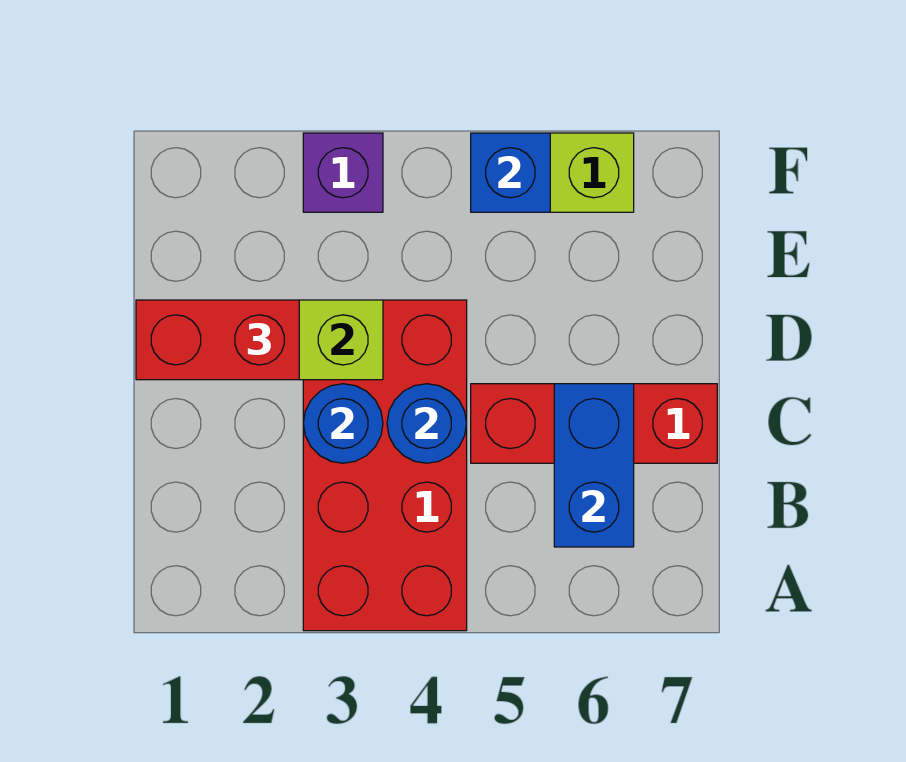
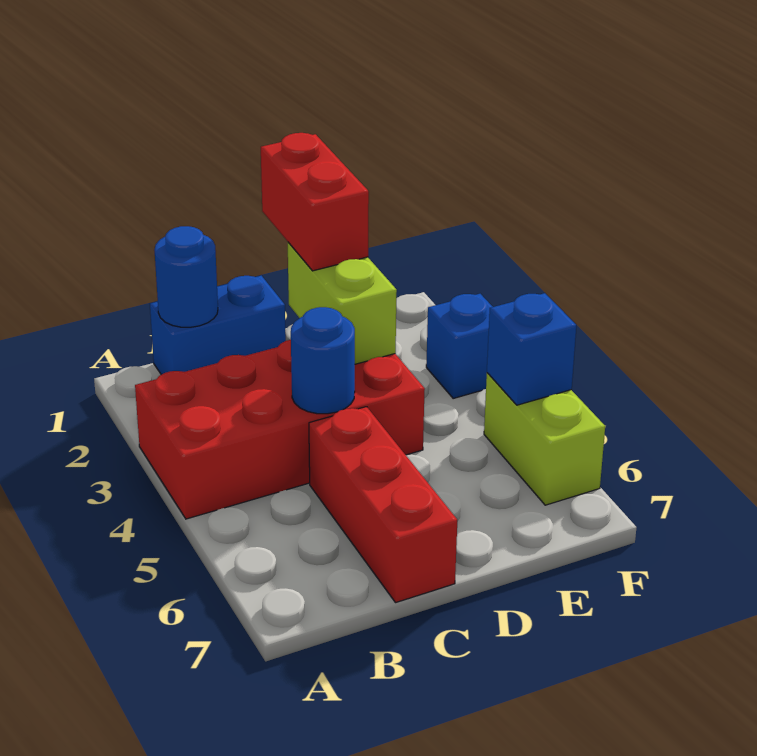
blue 1x2 brick [554,384,634,547] -> blue 1x2 brick moved to [150,276,286,375]
blue 1x1 round brick [303,384,383,463] -> blue 1x1 round brick moved to [155,226,218,327]
purple 1x1 brick [303,133,383,212] -> blue 1x1 brick [426,294,493,398]

